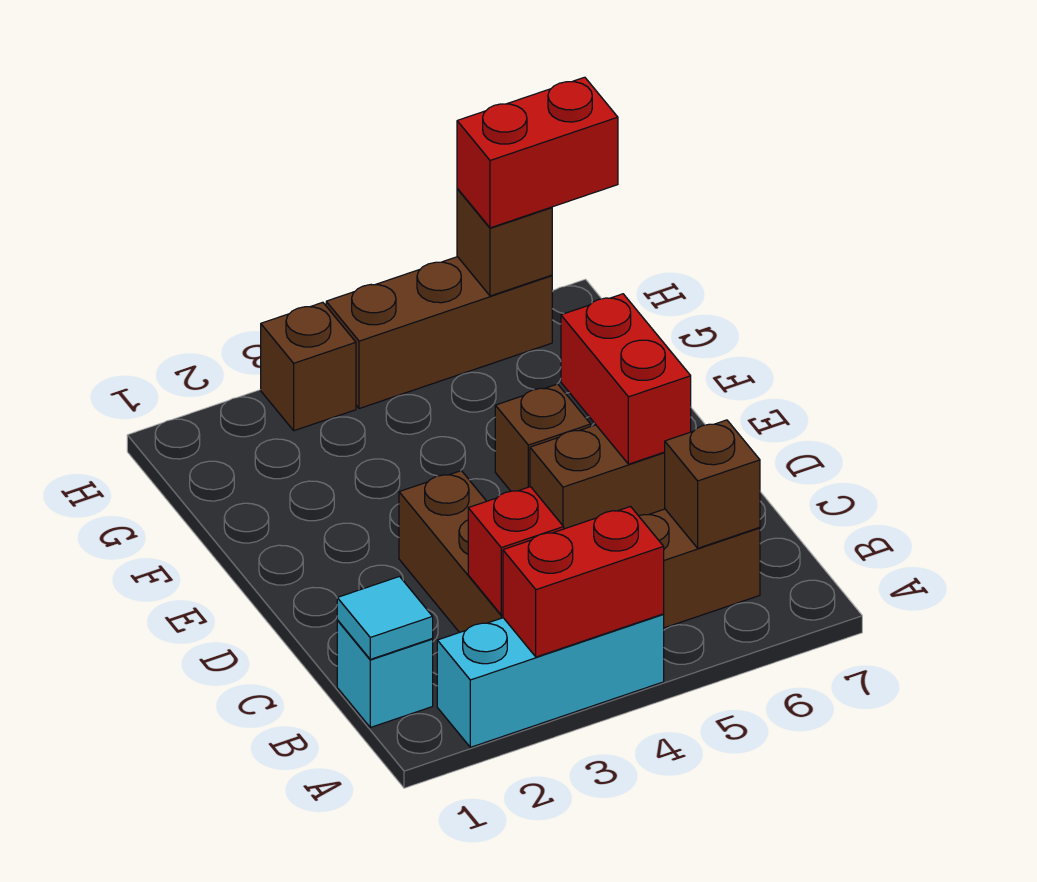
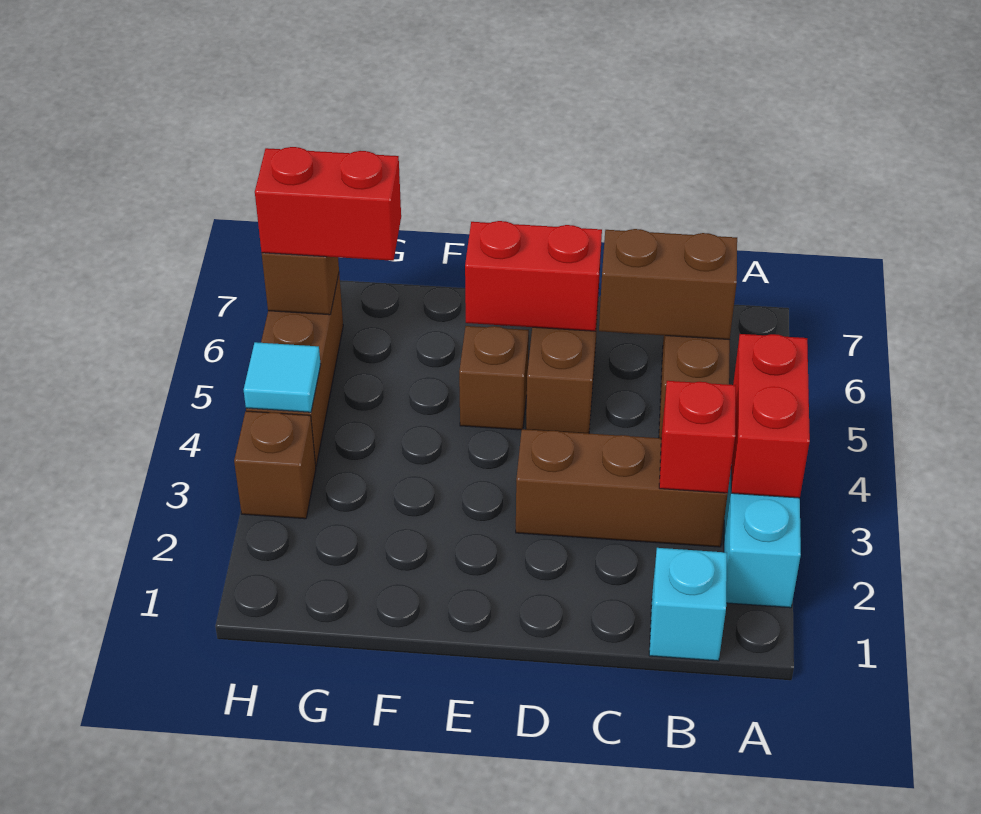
cyan 1x1 tile [337,577,433,659] -> cyan 1x1 tile moved to [244,342,321,412]
brown 1x1 brick [665,420,760,548] -> brown 1x2 brick [599,229,737,340]
red 1x2 brick [457,77,618,228] -> red 1x2 brick turned to [255,147,401,261]

